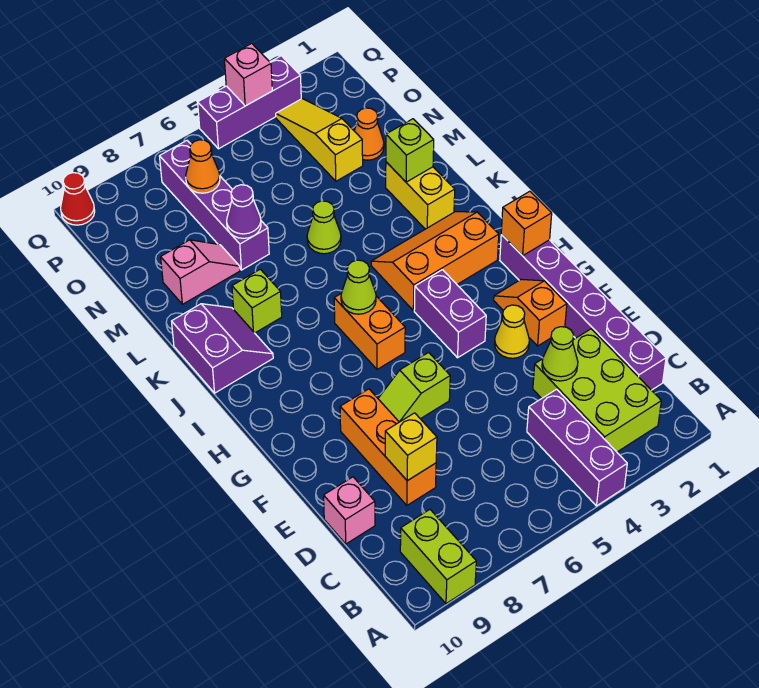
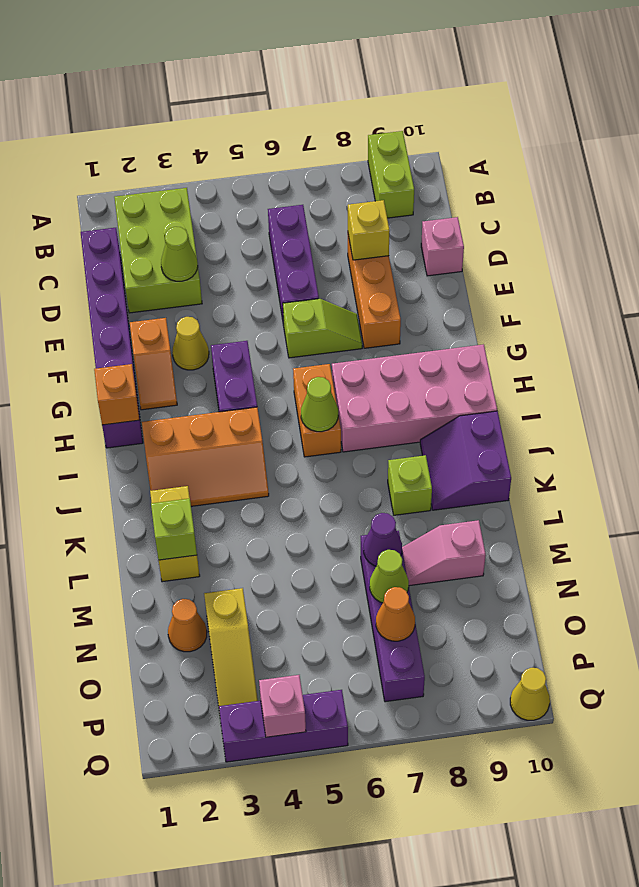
purple 1x3 brick [527,389,627,506] -> purple 1x3 brick moved to [268,205,319,324]
none -> pink 2x4 brick [332,344,497,452]
lime 1x1 cone [307,201,341,254] -> lime 1x1 cone moved to [370,550,409,603]
red 1x1 cone [61,173,95,225] -> yellow 1x1 cone [510,668,550,720]

